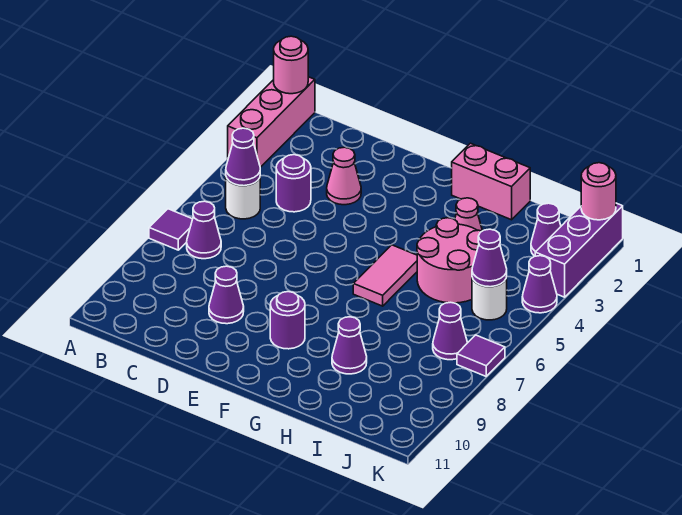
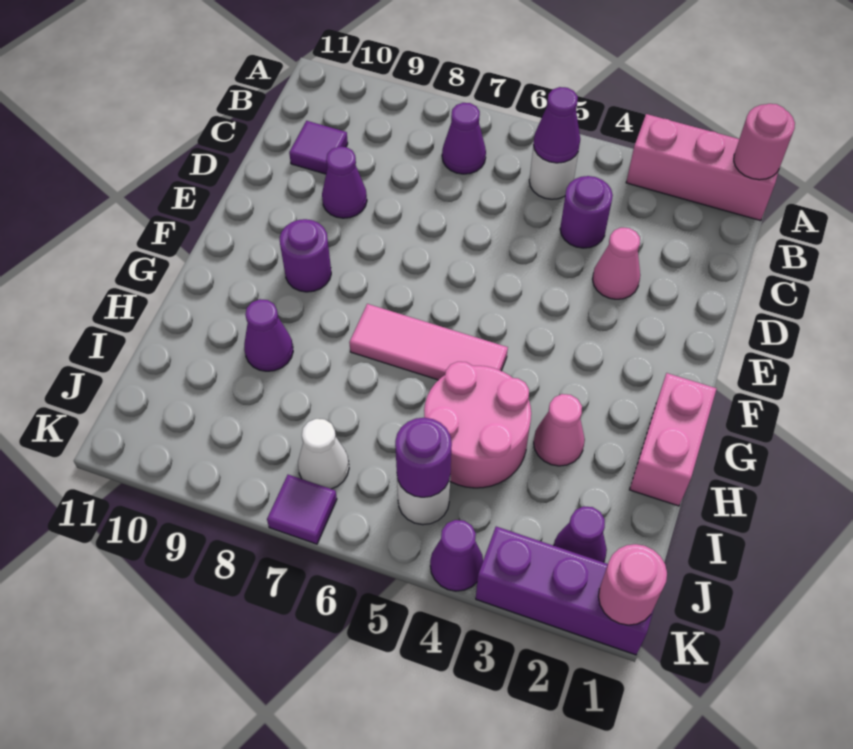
purple 1x1 tile [149,209,192,250] -> purple 1x1 tile moved to [289,121,348,174]
pink 1x2 tile [353,245,417,306] -> pink 1x3 tile [349,304,508,380]
purple 1x1 cone [472,229,507,287] -> purple 1x1 round brick [395,418,452,497]
purple 1x1 cone [433,302,467,360] -> white 1x1 cone [298,419,349,489]

